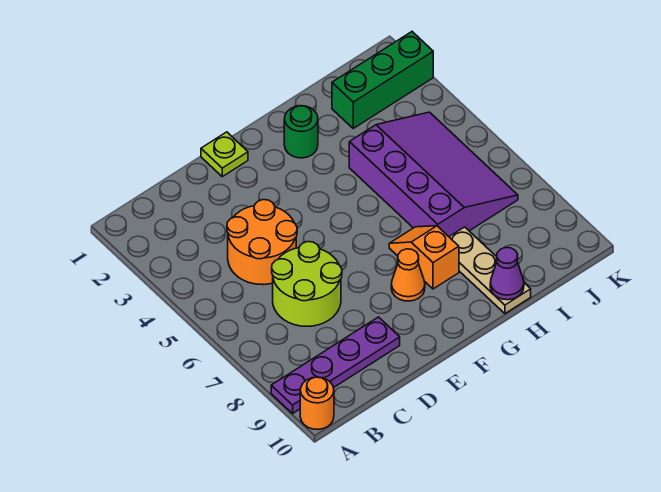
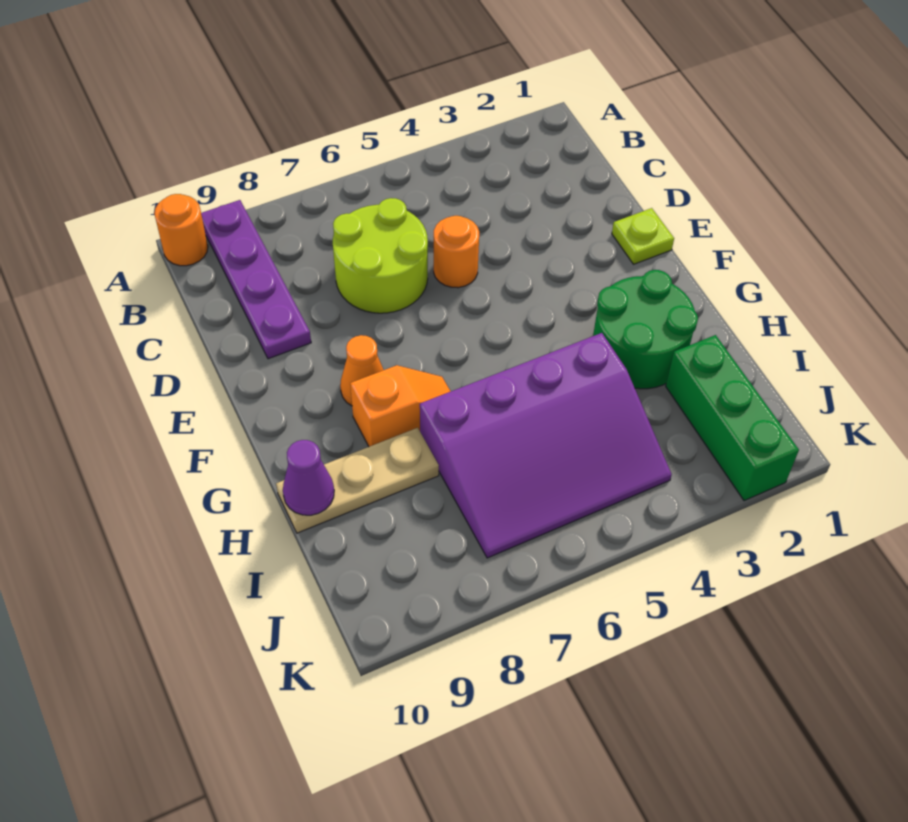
orange 2x2 round brick [227,200,297,285] -> orange 1x1 round brick [434,216,479,288]
green 1x1 round brick [284,106,318,158] -> green 2x2 round brick [593,270,698,389]

